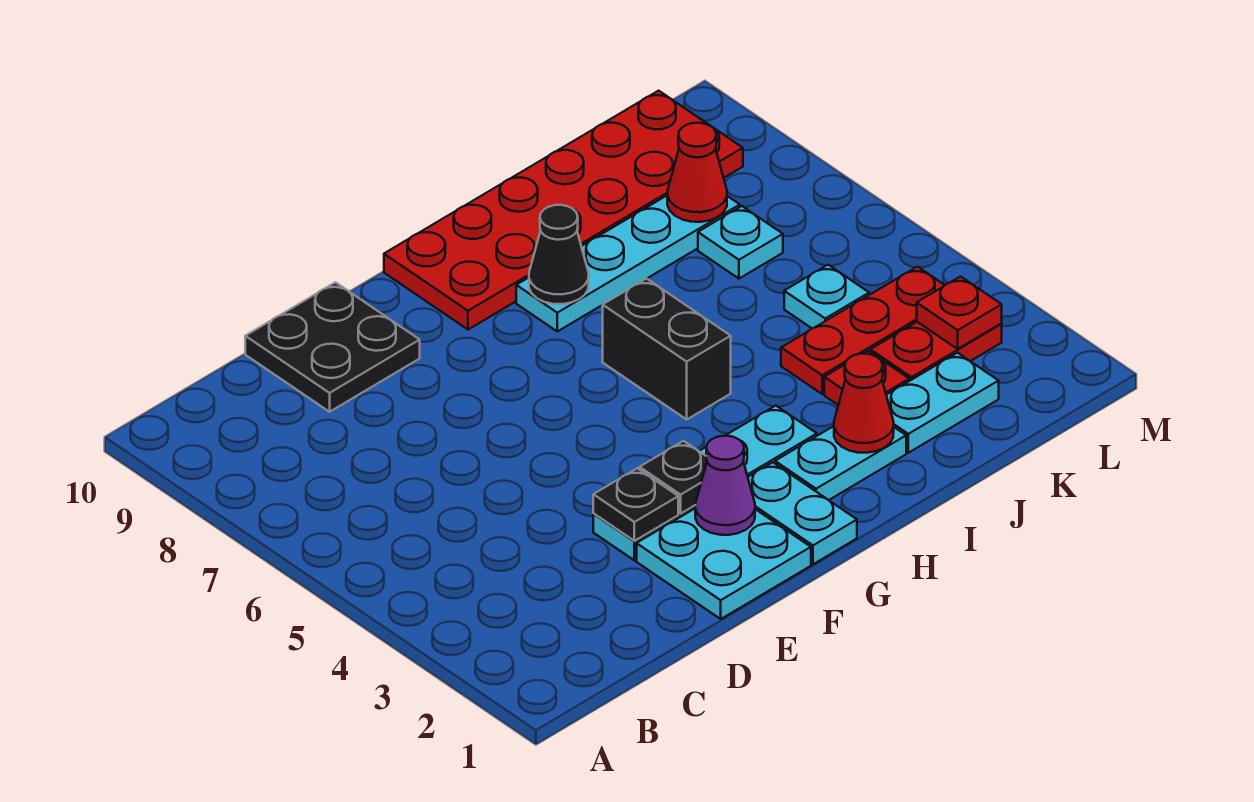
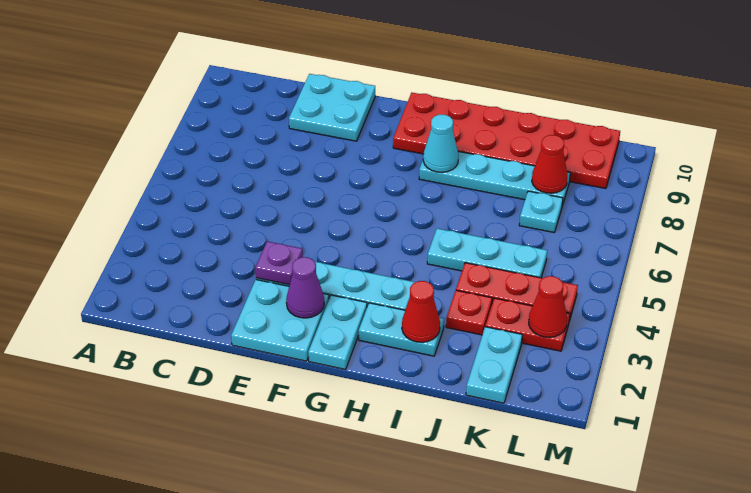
black 2x2 plate [245,283,420,412] -> cyan 2x2 plate [289,74,375,141]
black 1x1 plate [593,468,678,541] -> purple 1x1 plate [255,241,303,285]
black 1x1 plate [640,441,707,513] -> none
black 1x2 brick [603,279,731,419] -> none
black 1x1 cone [529,205,589,304] -> cyan 1x1 cone [423,115,459,172]
cyan 1x2 plate [886,353,999,453] -> cyan 1x2 plate turned to [466,327,522,403]
cyan 1x1 plate [784,265,869,328] -> cyan 1x3 plate [427,229,547,278]
red 1x1 plate [917,277,1002,349] -> red 1x1 cone [529,276,567,337]

